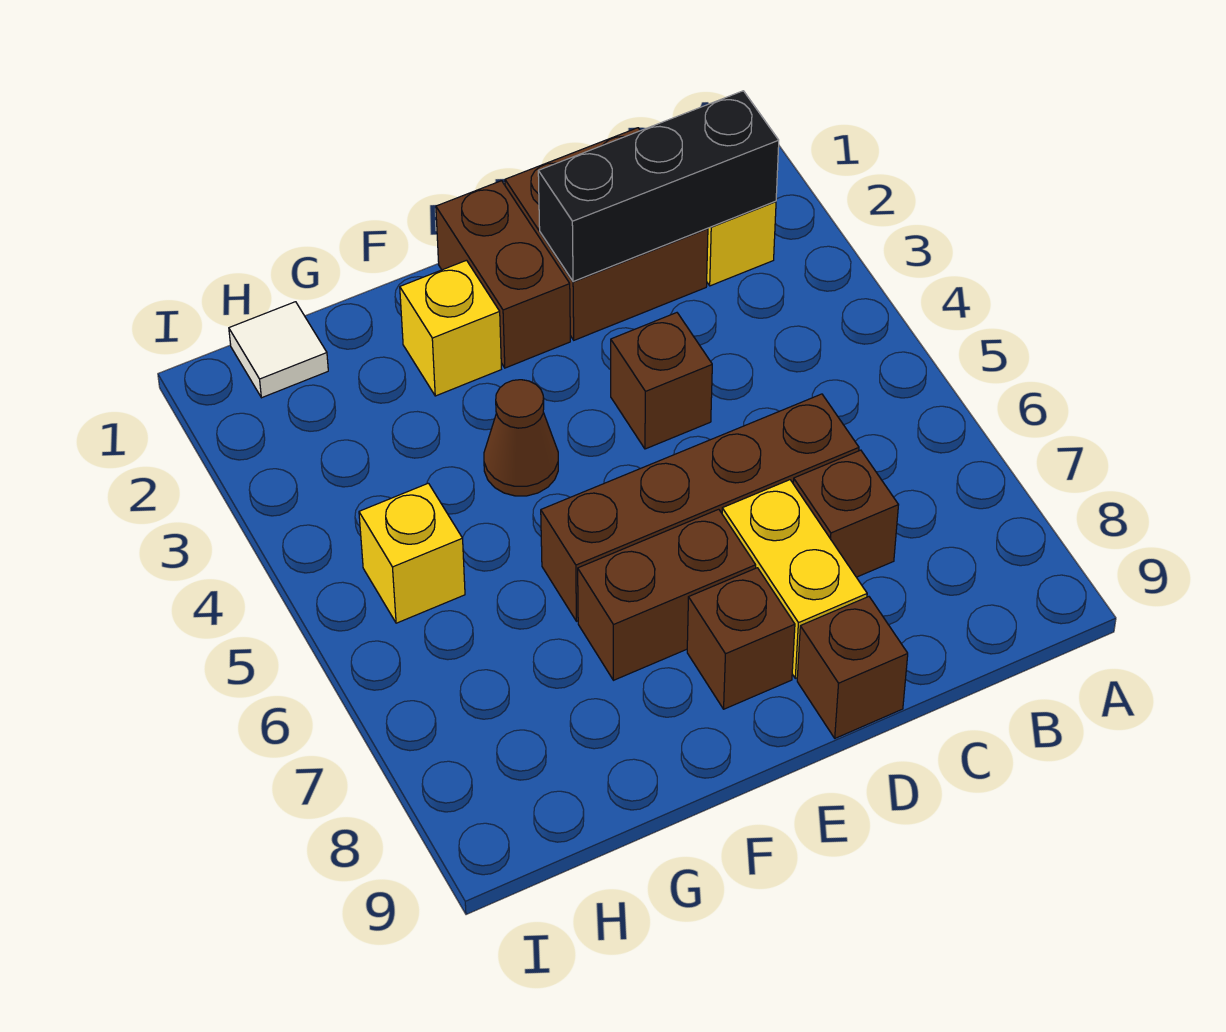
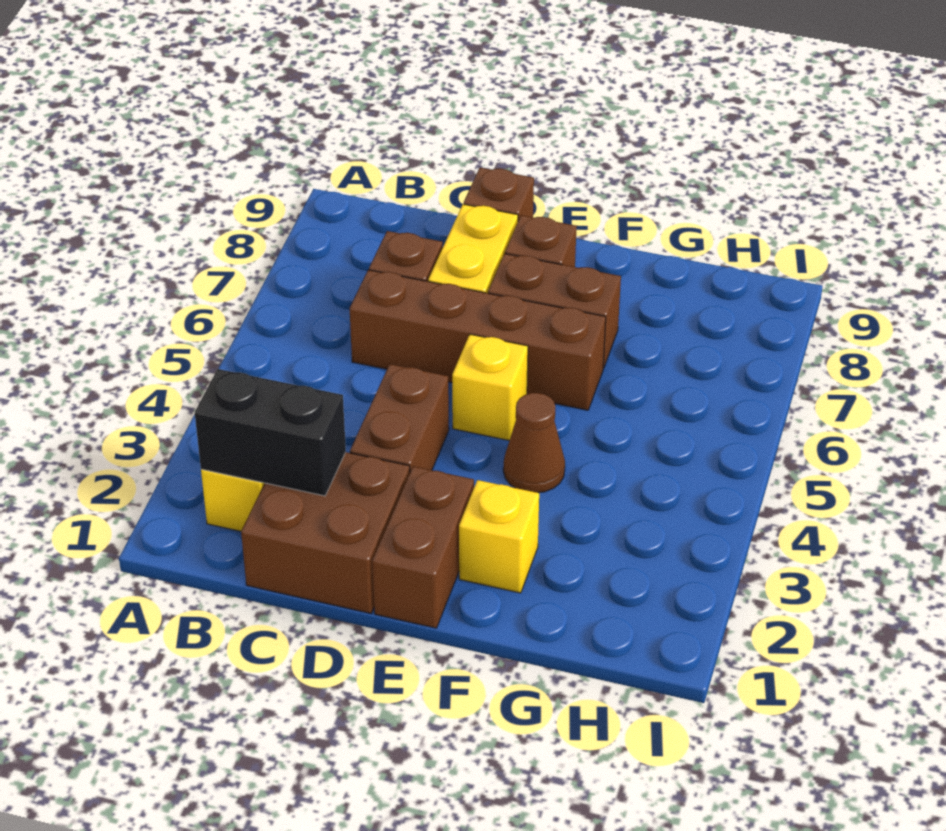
black 1x3 brick [538,91,779,282] -> black 1x2 brick [195,369,346,496]
brown 1x1 brick [611,313,712,449] -> brown 1x2 brick [350,364,449,472]
white 1x1 tile [229,302,328,398] -> none
yellow 1x1 brick [359,483,465,623] -> yellow 1x1 brick moved to [452,334,528,441]

